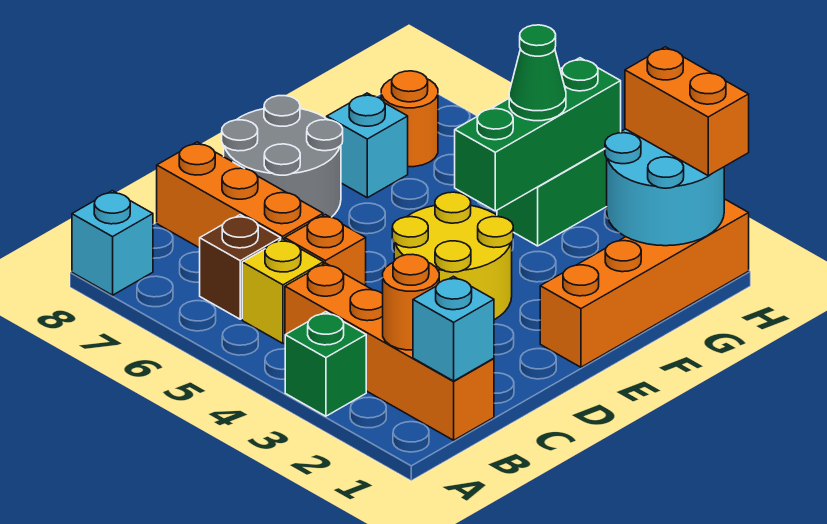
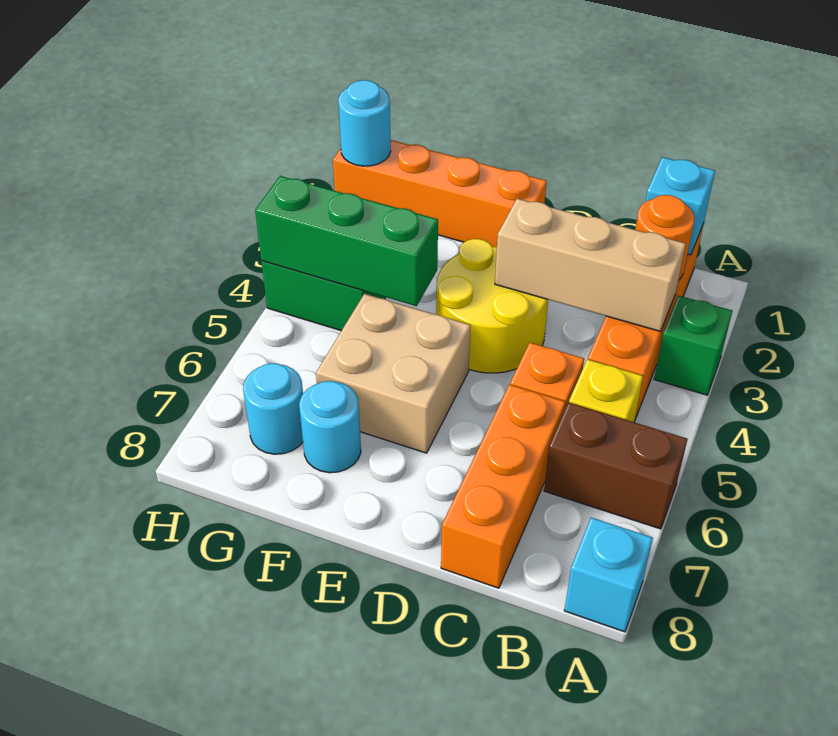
none -> tan 1x3 brick [495,199,686,331]
brown 1x1 brick [200,215,281,319] -> brown 1x2 brick [544,402,687,529]
grey 2x2 round brick [222,96,343,217] -> none
none -> tan 2x2 brick [316,294,471,453]
cyan 1x1 brick [327,93,408,198] -> cyan 1x1 round brick [299,381,361,473]
cyan 2x2 round brick [605,129,724,246] -> cyan 1x1 round brick [338,80,391,166]
green 1x1 cone [509,25,566,121] -> none
orange 1x1 round brick [381,71,438,167] -> cyan 1x1 round brick [243,363,303,454]
orange 1x2 brick [625,47,749,176] -> none

